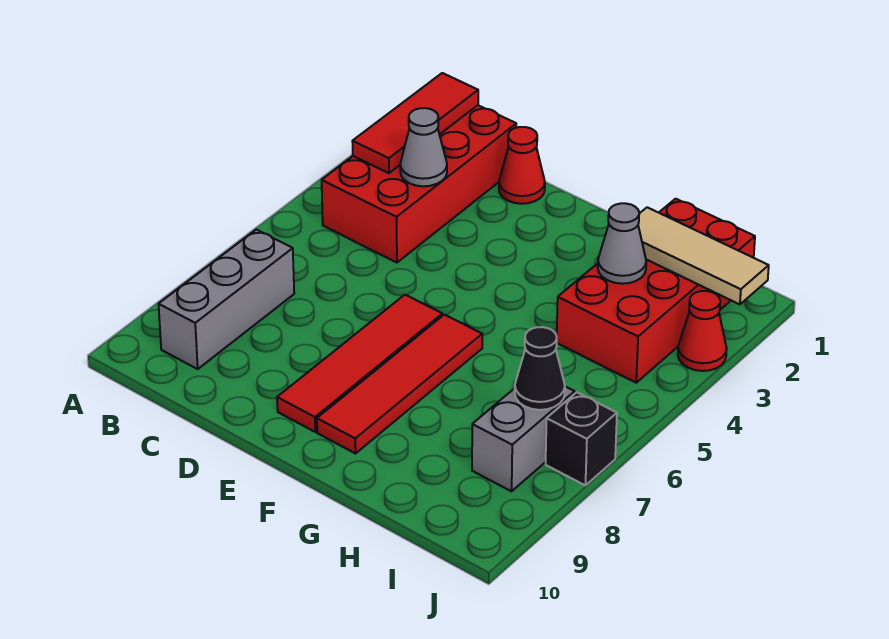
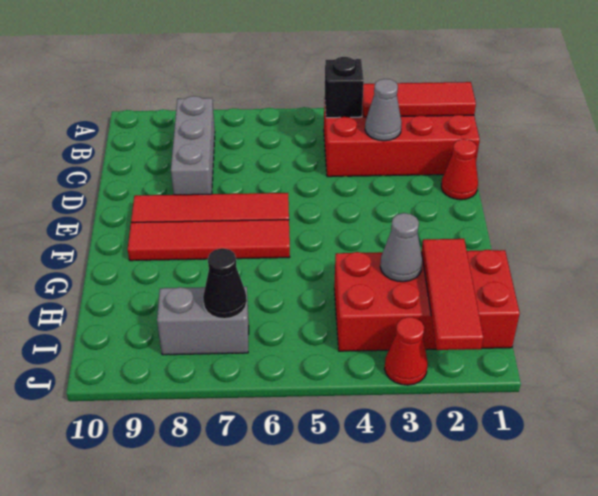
grey 1x3 brick [159,230,294,369] -> grey 1x3 brick turned to [171,96,215,195]
tan 1x3 tile [638,207,769,304] -> red 1x3 tile [422,239,483,350]
black 1x1 brick [546,392,617,485] -> black 1x1 brick moved to [325,57,364,118]

